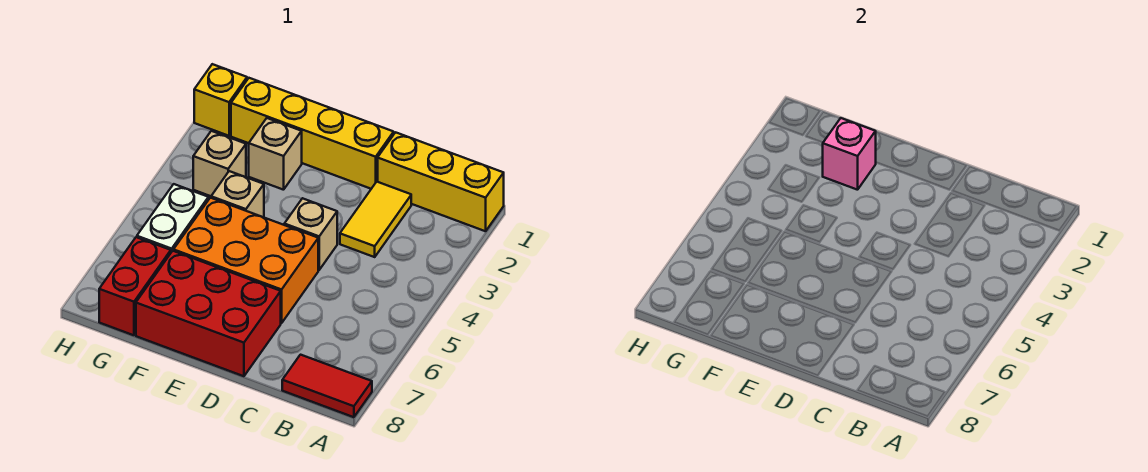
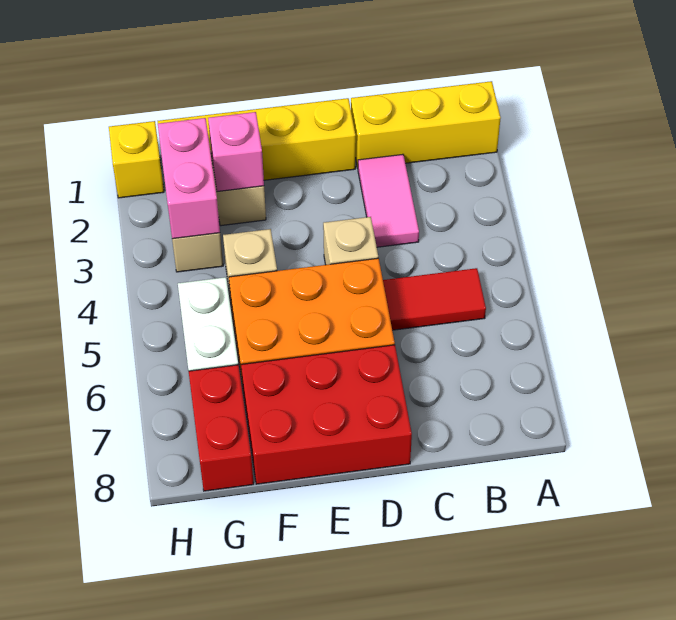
red 1x2 tile [282,355,372,417] -> red 1x2 tile moved to [383,268,486,330]
yellow 1x2 tile [340,182,411,257] -> pink 1x2 tile [358,154,419,247]
none -> pink 1x2 brick [158,118,220,239]

